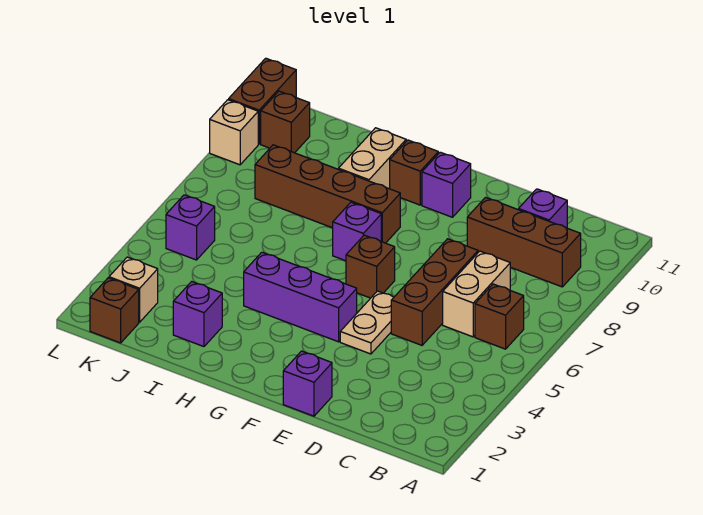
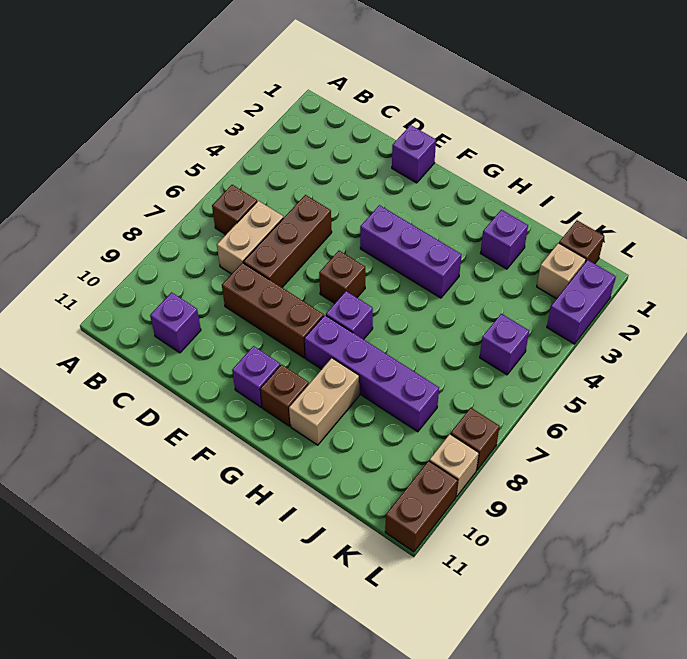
brown 1x3 brick [467,197,581,287] -> brown 1x3 brick moved to [222,263,324,358]
tan 1x2 plate [340,291,394,354] -> none
brown 1x4 brick [255,145,400,243] -> purple 1x4 brick [304,315,439,432]
brown 1x1 brick [261,91,310,153] -> brown 1x1 brick moved to [451,408,500,470]
none -> purple 1x2 brick [547,260,616,344]

